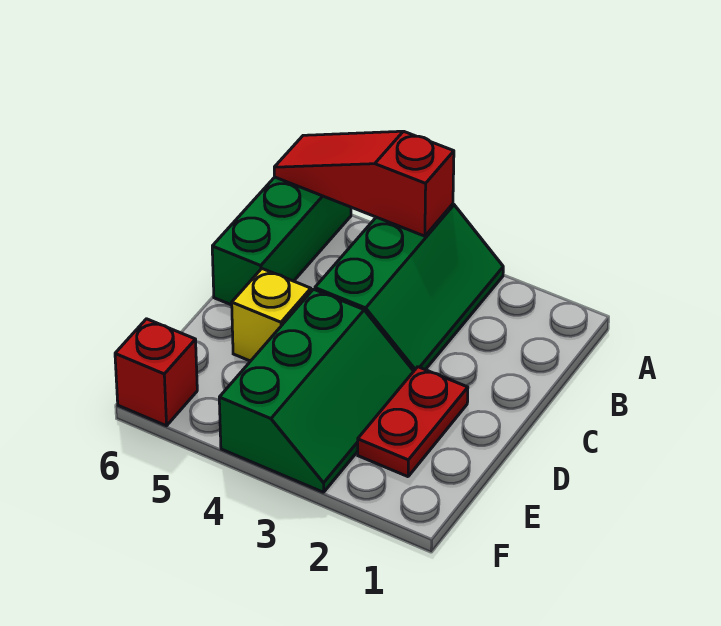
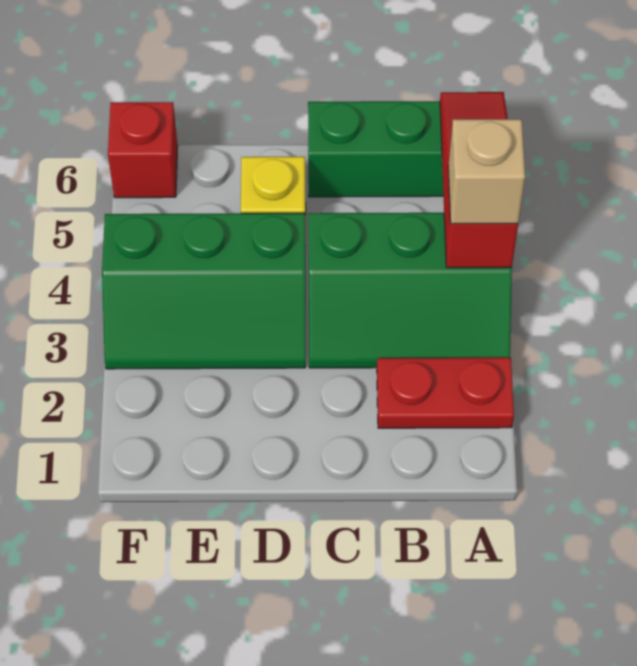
none -> tan 1x1 brick [448,119,525,224]
red 1x2 plate [358,367,468,477] -> red 1x2 plate moved to [377,358,514,428]

